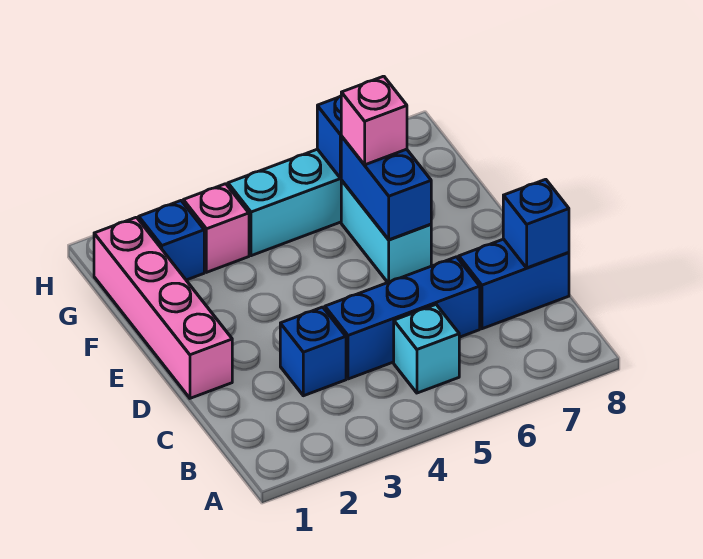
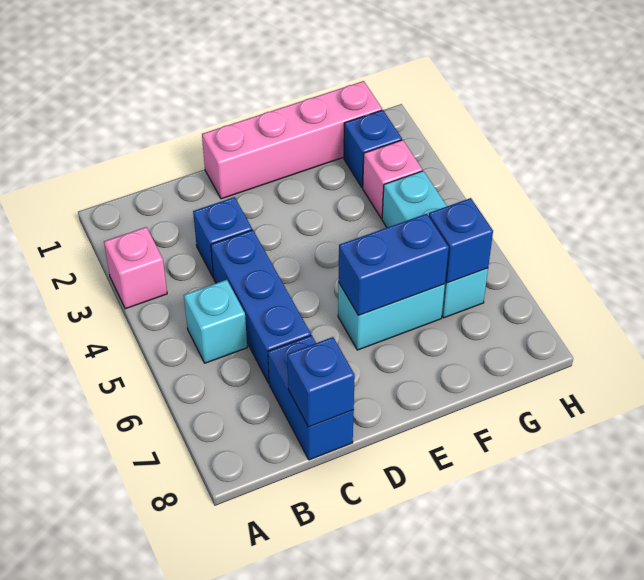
pink 1x1 brick [341,76,407,165] -> pink 1x1 brick moved to [104,227,167,309]

